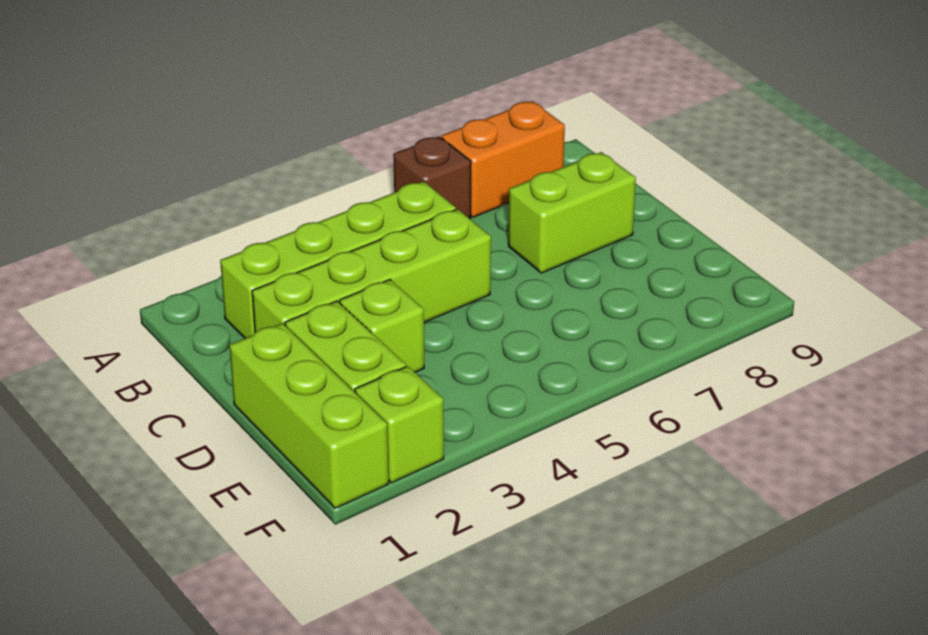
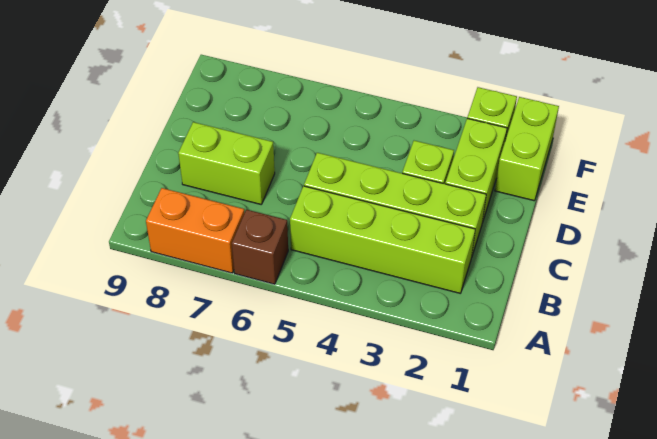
lime 1x3 brick [229,323,389,508] -> lime 1x2 brick [495,97,559,201]

